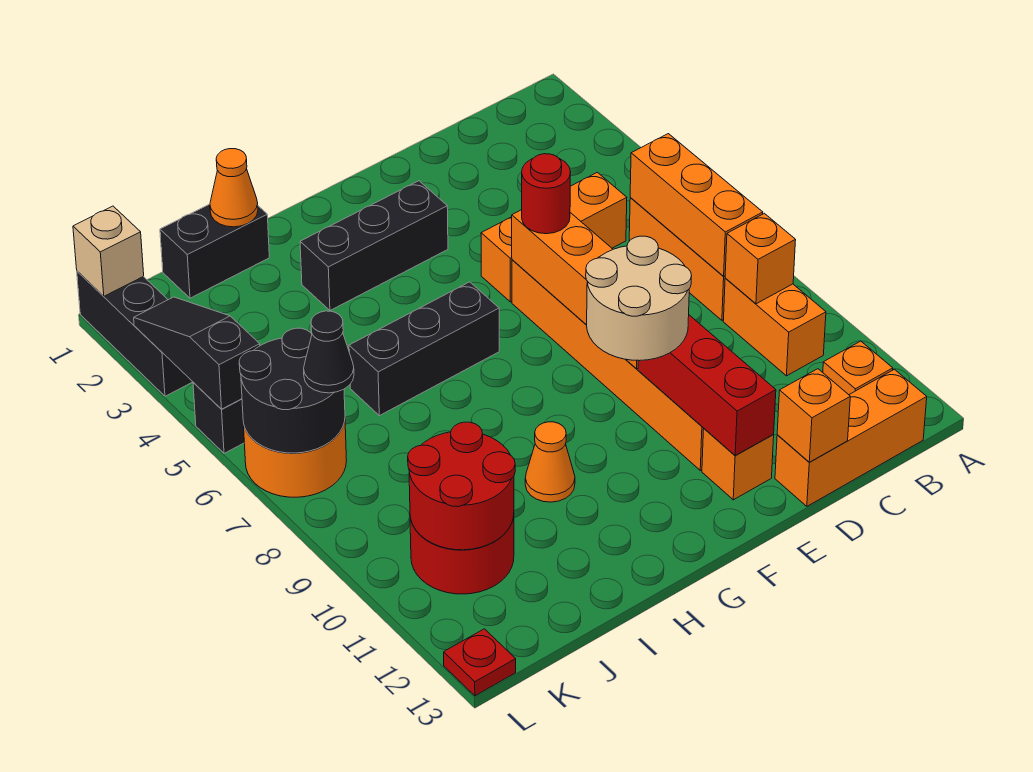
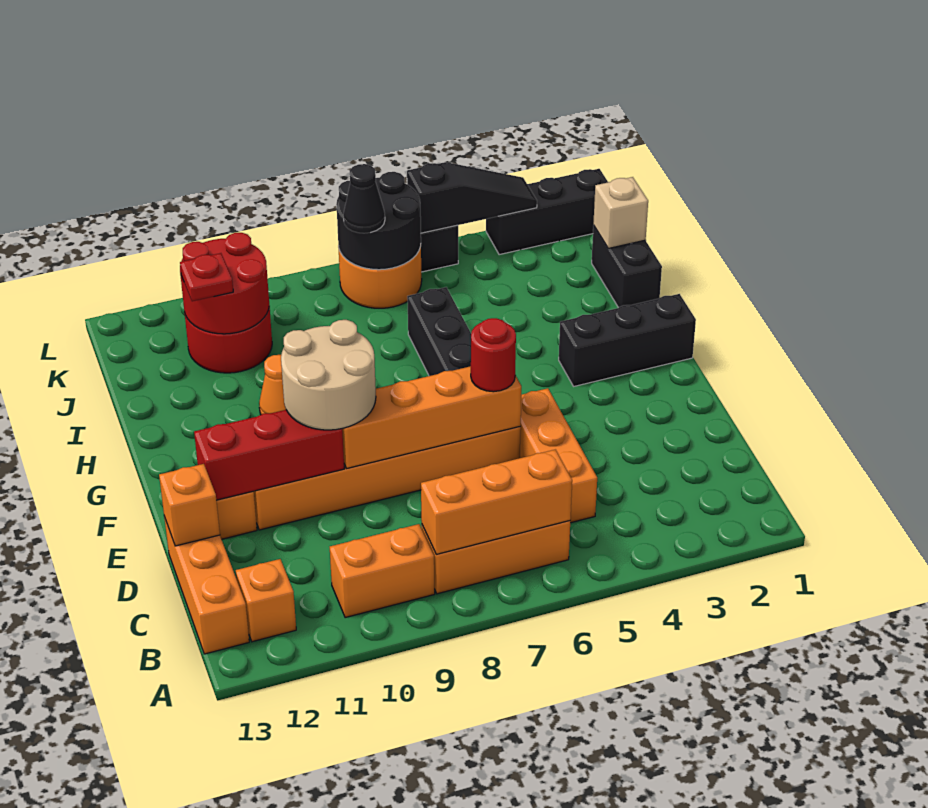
orange 1x1 brick [725,213,796,304] -> none
black 1x3 brick [300,181,448,310] -> black 1x3 brick turned to [559,294,696,386]
orange 1x1 cone [210,149,258,227] -> none
tan 1x1 brick [73,206,144,296] -> tan 1x1 brick moved to [593,177,648,249]
red 1x1 plate [444,629,516,696] -> red 1x1 plate moved to [180,253,233,301]

